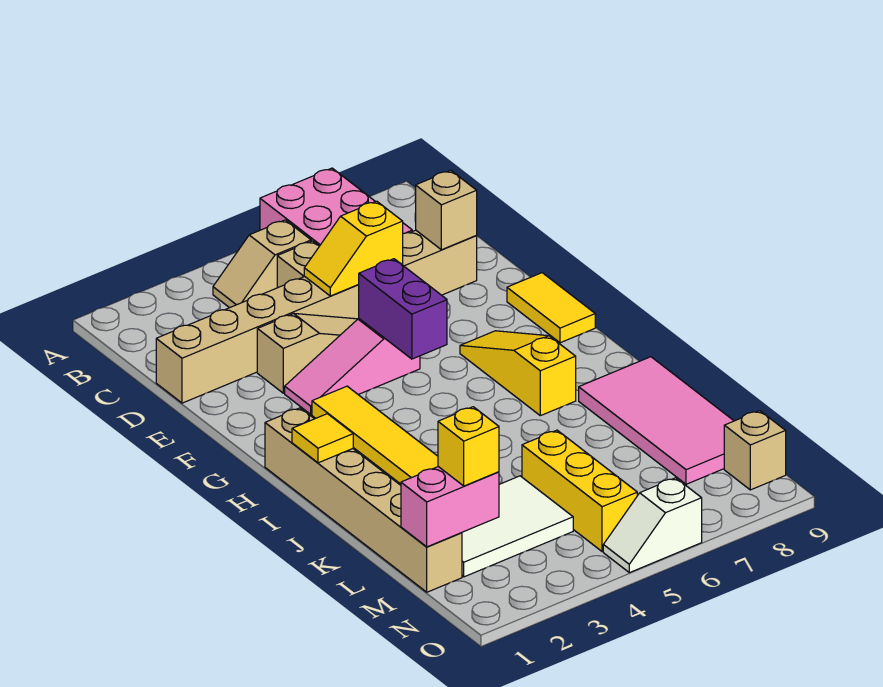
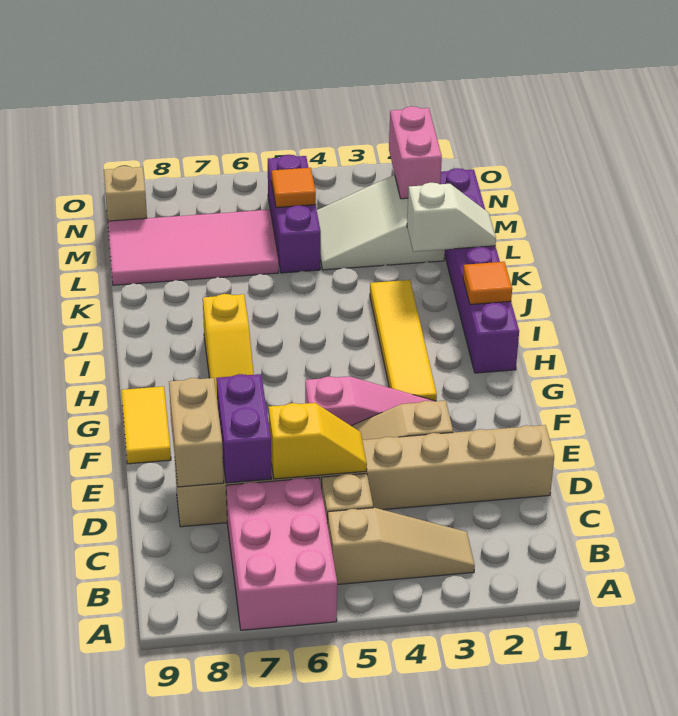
tan 1x2 slope [213,220,311,308] -> tan 1x3 slope [327,508,475,585]
tan 1x1 brick [416,170,477,250] -> tan 1x2 brick [169,378,224,487]
purple 1x2 brick [359,259,447,359] -> purple 1x2 brick moved to [216,374,272,483]
tan 1x6 brick [265,408,462,592] -> purple 1x6 brick [440,168,519,373]
yellow 1x1 tile [292,414,353,463] -> orange 1x1 tile [463,262,512,305]
pink 2x4 tile [579,357,734,484] -> pink 2x4 tile turned to [108,210,279,285]
white 2x3 tile [462,476,573,577] -> white 2x3 slope [317,175,445,270]
yellow 1x3 brick [522,430,637,552] -> purple 1x3 brick [268,155,321,273]
pink 1x2 brick [401,467,499,547] -> pink 1x2 brick turned to [389,106,442,199]
yellow 1x1 brick [438,407,499,486] -> none
none -> orange 1x1 tile [272,168,316,208]
white 1x2 slope [603,478,702,573] -> white 1x2 slope moved to [407,182,496,252]

